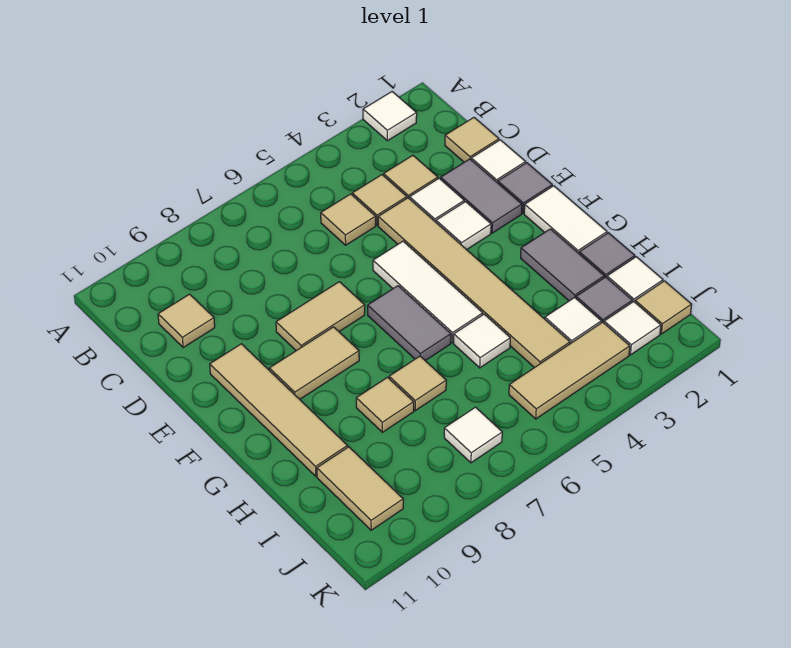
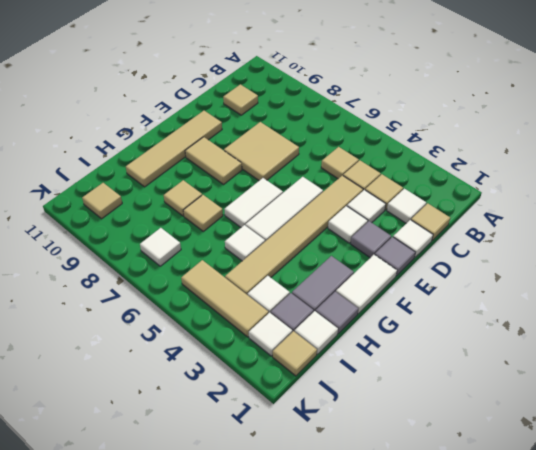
white 1x1 tile [363,92,417,141] -> white 1x1 tile moved to [387,189,426,223]
grey 1x2 tile [441,159,522,233] -> grey 1x1 tile [351,221,391,258]
tan 1x2 tile [276,282,365,351] -> tan 2x2 tile [224,122,299,180]
grey 1x2 tile [368,286,451,361] -> white 1x2 tile [224,178,283,227]
tan 1x2 tile [317,447,403,530] -> tan 1x1 tile [82,183,122,219]

